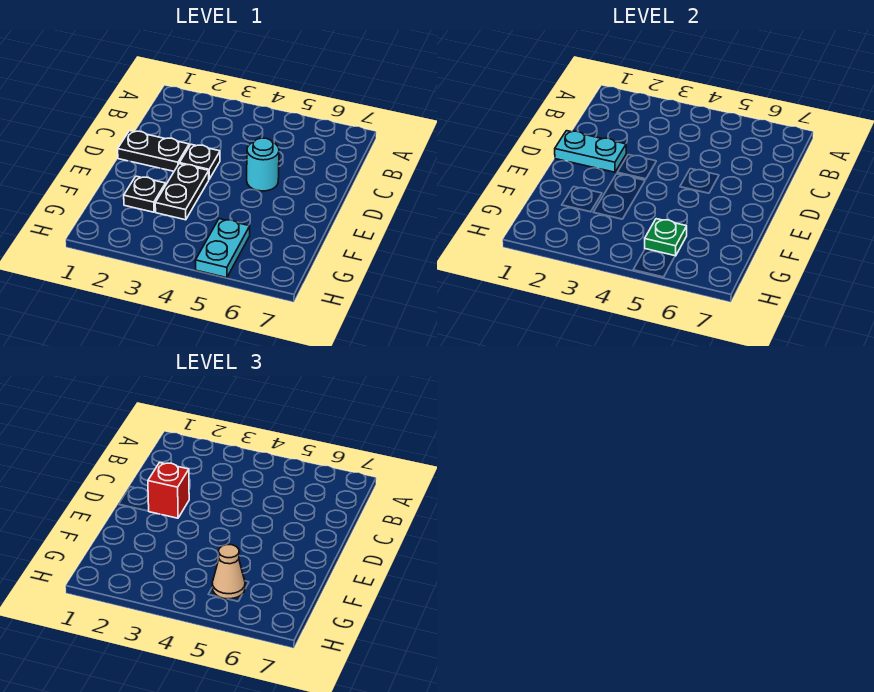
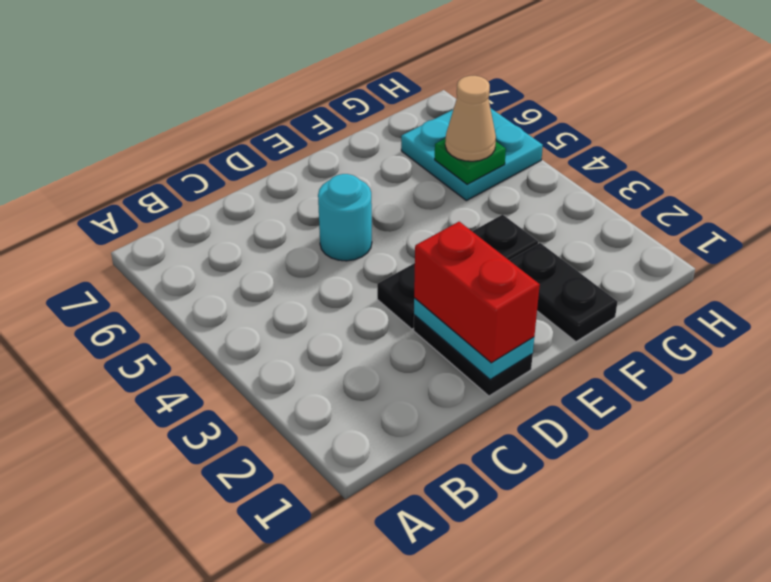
red 1x1 brick [148,463,189,518] -> red 1x2 brick [414,222,540,363]
black 1x1 plate [124,176,166,212] -> black 1x2 plate [509,243,618,342]
cyan 1x2 plate [195,219,250,278] -> cyan 2x2 plate [401,108,543,201]

